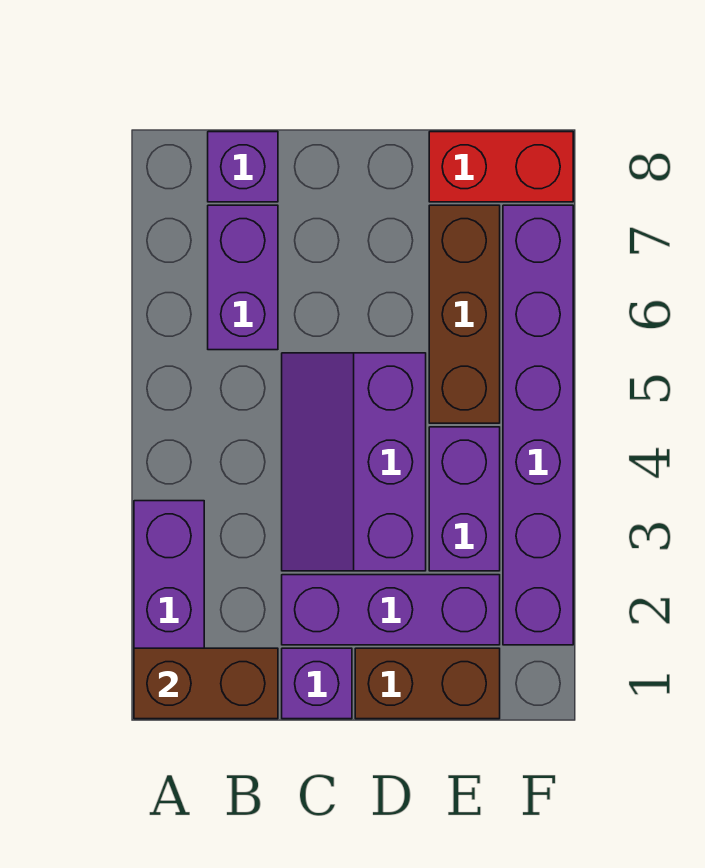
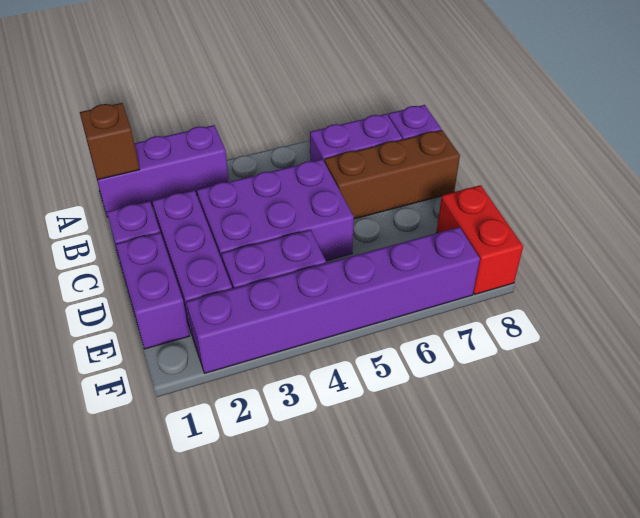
brown 1x2 brick [134,648,278,719] -> brown 1x1 brick [80,103,140,180]
purple 2x3 slope [282,353,426,571] -> purple 2x3 brick [197,159,354,261]
brown 1x2 brick [355,648,500,719] -> purple 1x2 brick [116,233,190,349]
brown 1x3 brick [429,205,500,423] -> brown 1x3 brick moved to [325,130,460,219]

